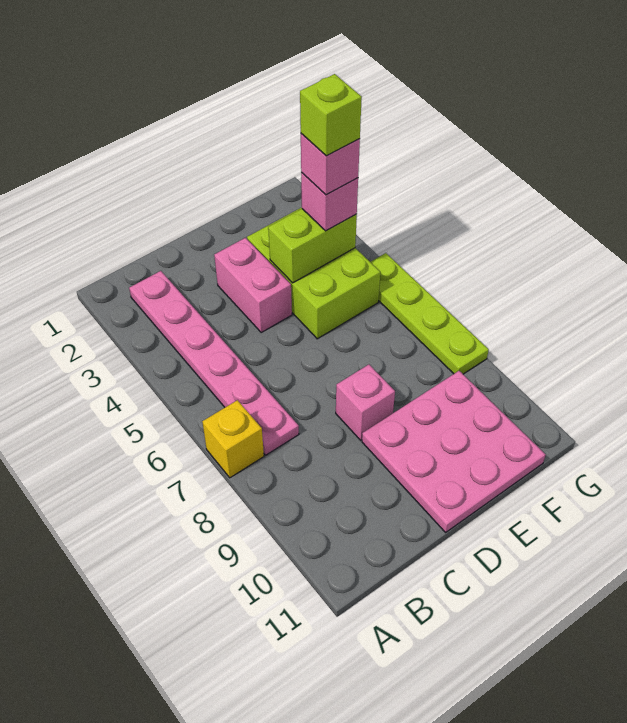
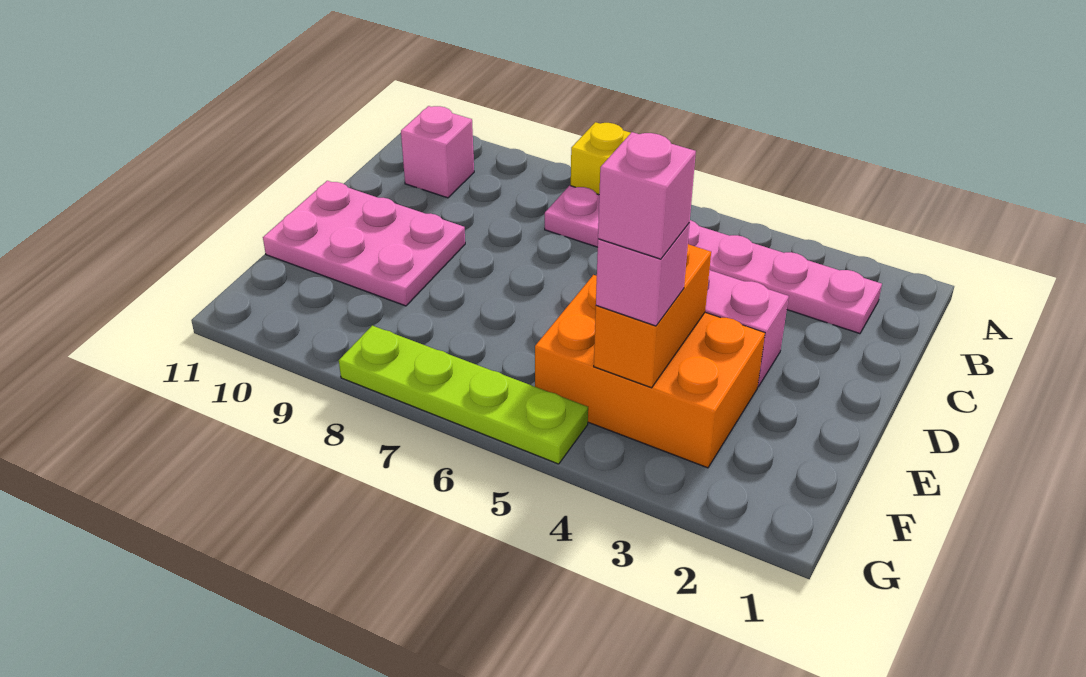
pink 1x1 brick [336,364,395,440] -> pink 1x1 brick moved to [401,106,474,198]
pink 3x3 plate [362,371,546,532] -> pink 2x3 plate [263,181,465,306]
lime 2x3 brick [247,207,380,339] -> orange 2x3 brick [535,275,765,468]
lime 1x2 brick [268,209,357,283] -> orange 1x2 brick [594,244,711,388]
lime 1x1 brick [300,74,362,156] -> none

